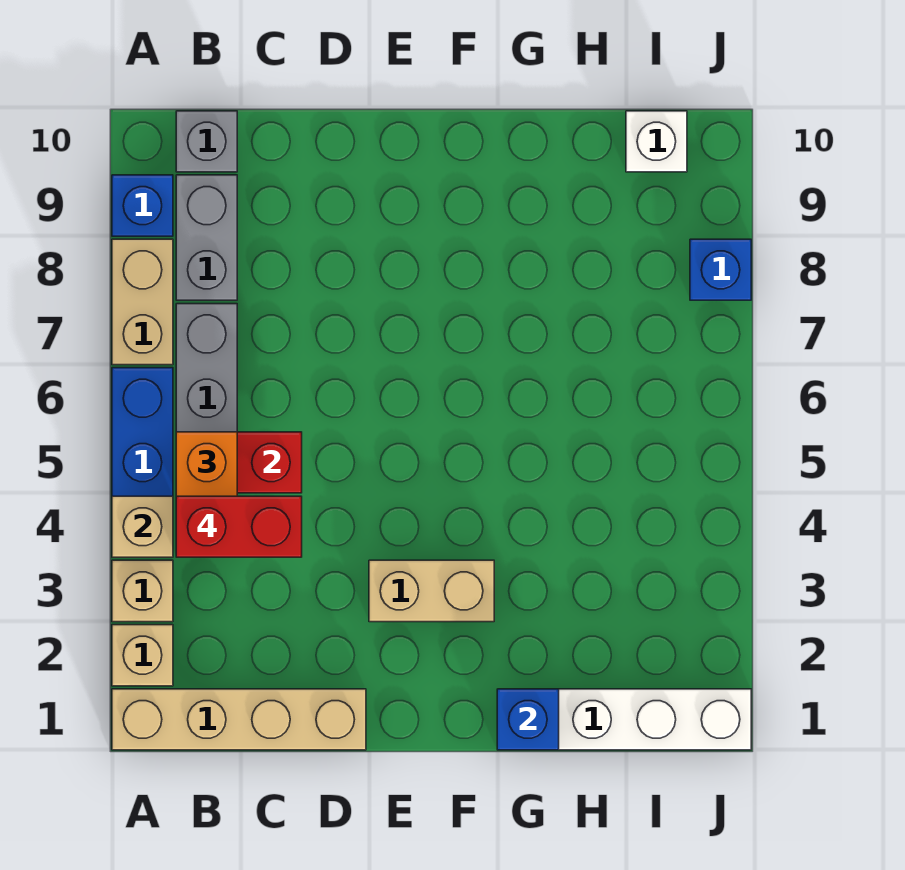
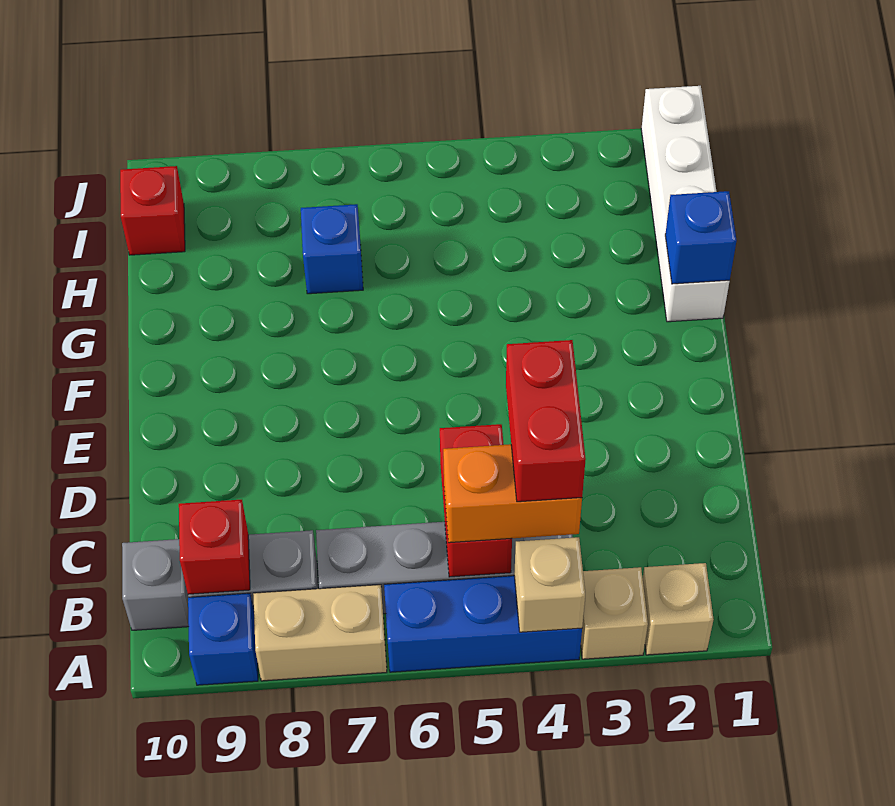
tan 1x4 brick [112,689,366,750] -> none
none -> red 1x1 brick [179,500,250,594]
tan 1x2 brick [369,560,494,622] -> none
white 1x1 brick [626,111,687,172] -> red 1x1 brick [120,166,185,255]
blue 1x1 brick [690,239,751,300] -> blue 1x1 brick moved to [301,204,363,294]

